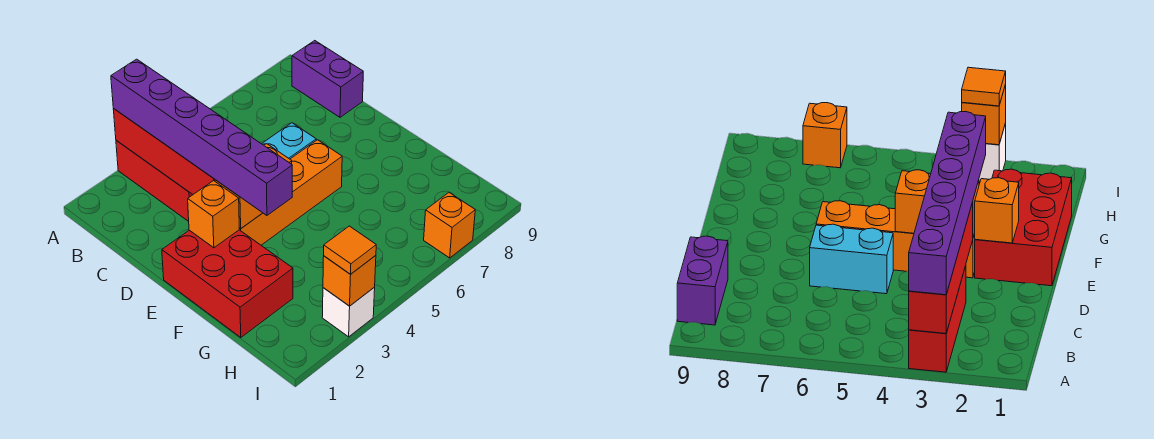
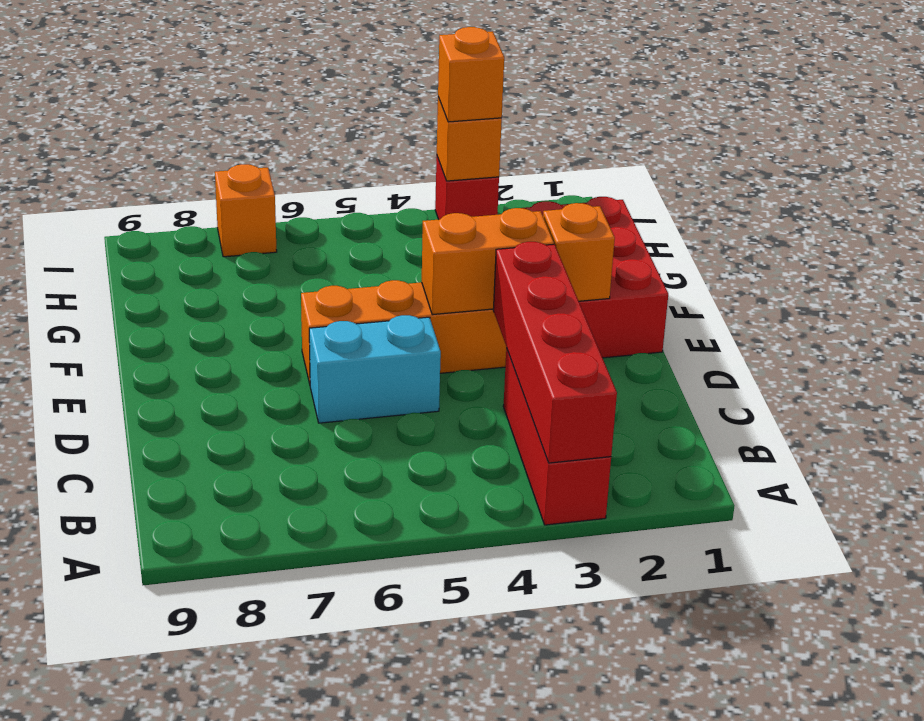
purple 1x6 brick [111,59,292,215] -> none
purple 1x2 brick [292,41,363,117] -> none
white 1x1 brick [322,287,375,337] -> red 1x1 brick [435,157,499,219]
orange 1x1 tile [324,226,376,274] -> orange 1x1 brick [438,27,504,122]

